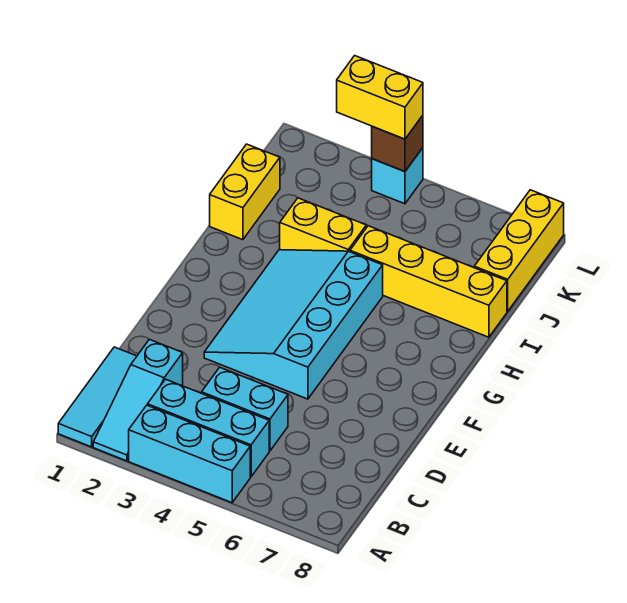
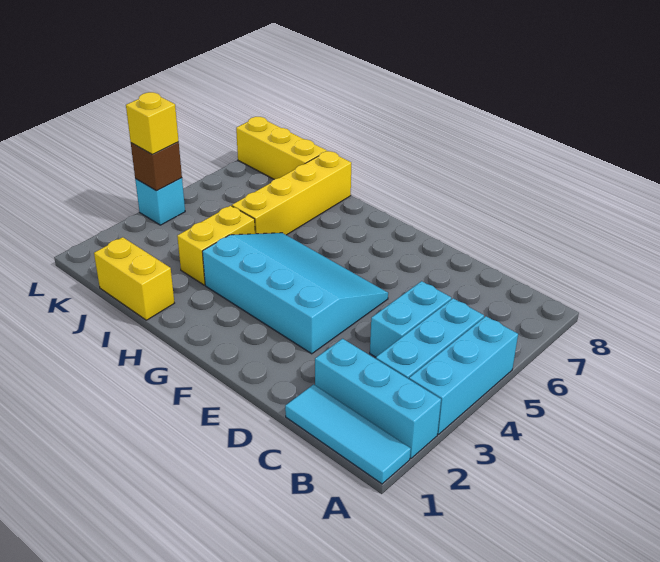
cyan 1x3 slope [93,339,183,461] -> cyan 1x3 brick [315,339,441,458]
cyan 3x4 slope [204,250,383,399] -> cyan 3x4 slope turned to [202,233,388,354]
yellow 1x2 brick [337,56,423,139] -> yellow 1x1 brick [126,92,179,155]

